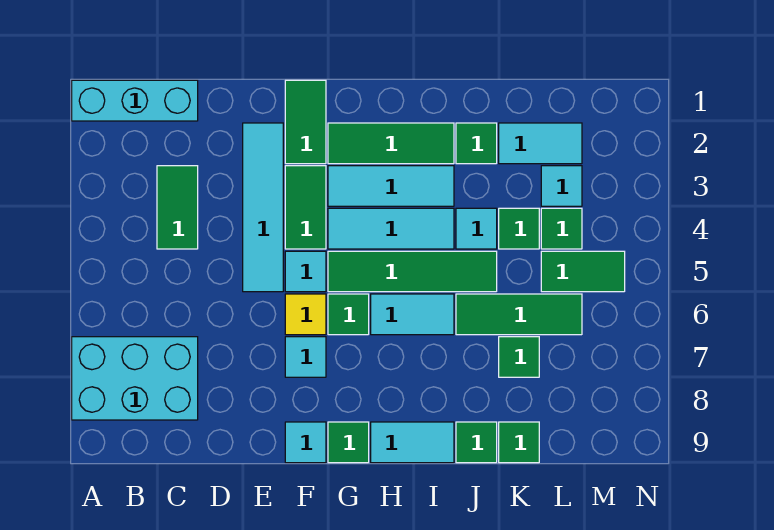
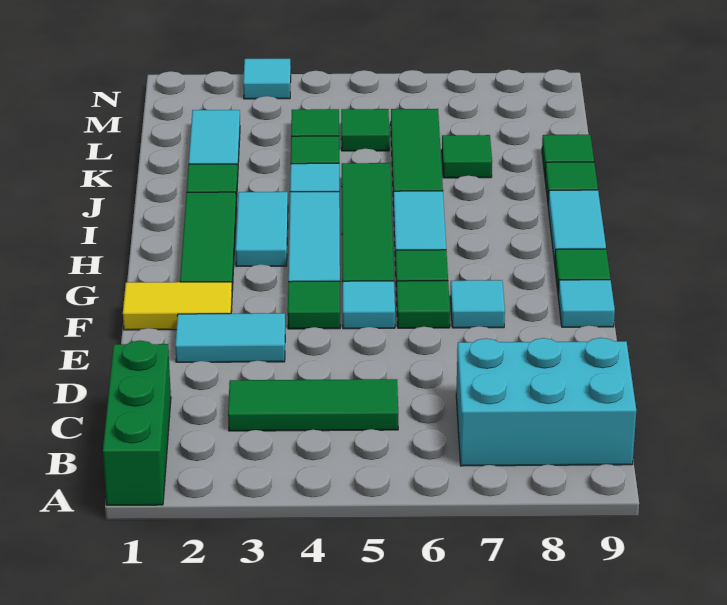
cyan 1x3 brick [72,80,198,121] -> green 1x3 brick [103,341,171,505]
cyan 2x3 brick [72,337,198,420] -> cyan 2x3 brick turned to [456,338,636,466]
green 1x2 tile [157,166,198,249] -> green 1x3 tile [228,379,398,431]
cyan 1x4 tile [243,123,283,292] -> cyan 1x2 tile [175,313,285,362]
green 1x2 tile [285,80,326,164] -> yellow 1x2 tile [123,282,232,330]
green 1x2 tile [285,166,326,249] -> green 1x1 tile [288,281,340,329]
yellow 1x1 tile [285,294,326,335] -> green 1x1 tile [397,281,450,328]
cyan 1x3 tile [328,166,454,206] -> cyan 1x2 tile [236,192,288,267]
cyan 1x1 tile [541,166,582,206] -> cyan 1x1 tile moved to [243,59,291,99]
green 1x2 tile [541,251,625,292] -> green 1x1 tile [341,109,389,151]

